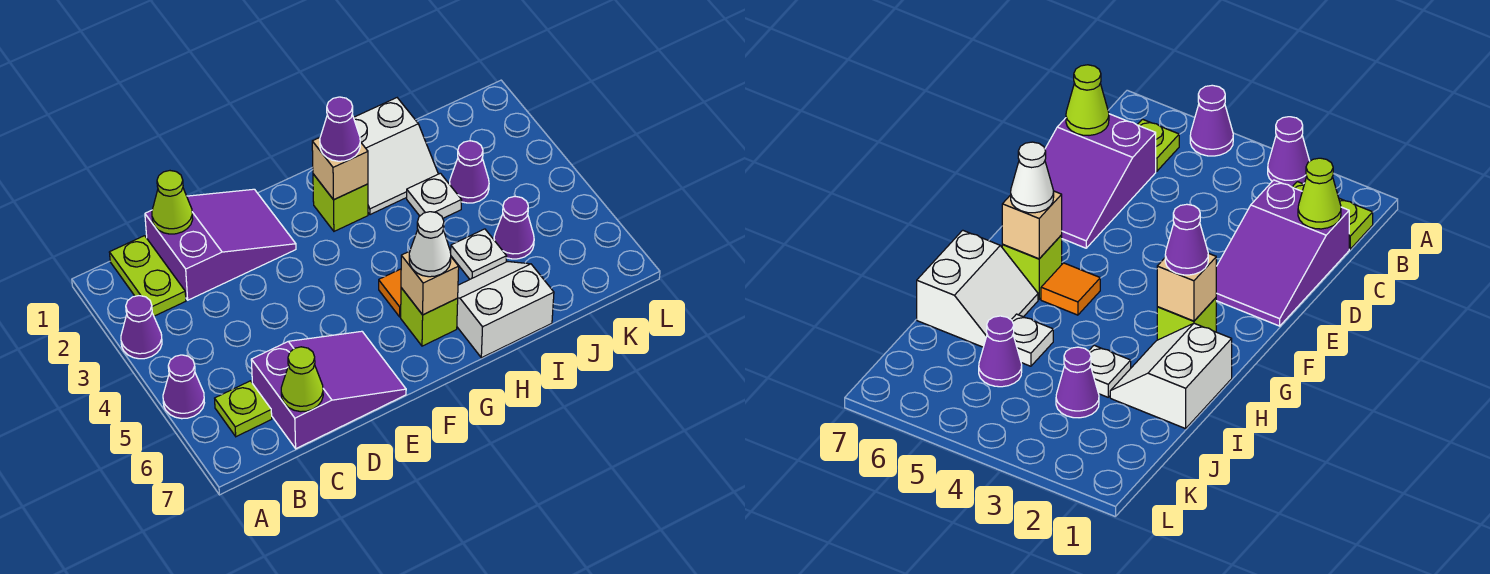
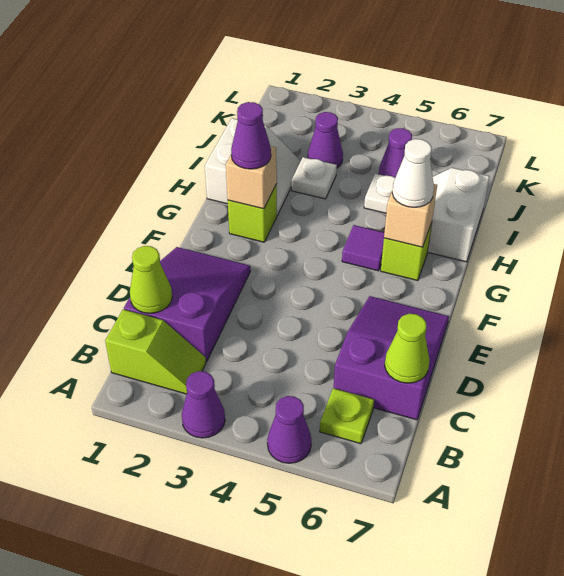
lime 1x2 plate [109,236,186,316] -> lime 1x2 slope [105,309,206,394]
orange 1x1 tile [379,269,401,317] -> purple 1x1 tile [342,225,384,271]

